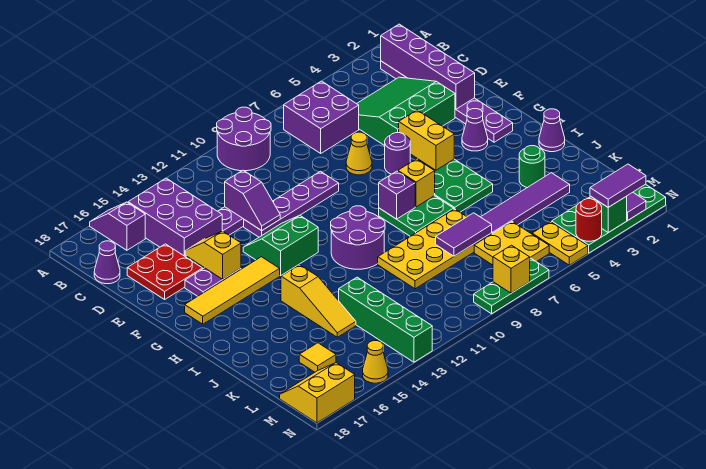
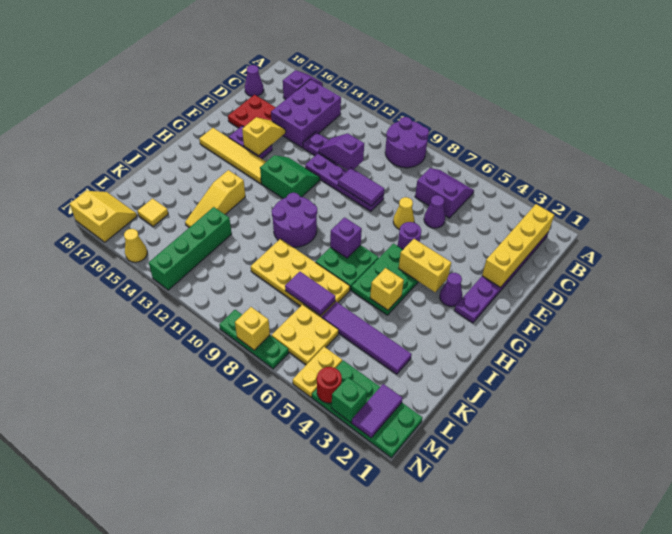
purple 1x4 brick [381,24,475,109] -> yellow 1x4 brick [482,204,554,287]
purple 2x2 brick [284,81,359,153] -> purple 2x2 slope [415,168,474,218]
green 3x3 slope [357,77,455,146] -> none
purple 1x2 slope [225,170,280,231] -> purple 1x2 slope turned to [319,134,364,170]
yellow 1x2 brick [399,110,454,170] -> yellow 1x2 brick turned to [399,239,451,292]
yellow 1x1 brick [398,159,435,207] -> yellow 1x1 brick moved to [370,268,404,310]
purple 1x1 cone [539,109,565,152] -> purple 1x1 cone moved to [424,195,445,228]
green 1x1 round brick [519,146,545,188] -> none
purple 1x2 tile [590,164,646,207] -> purple 1x2 tile moved to [338,168,384,206]

